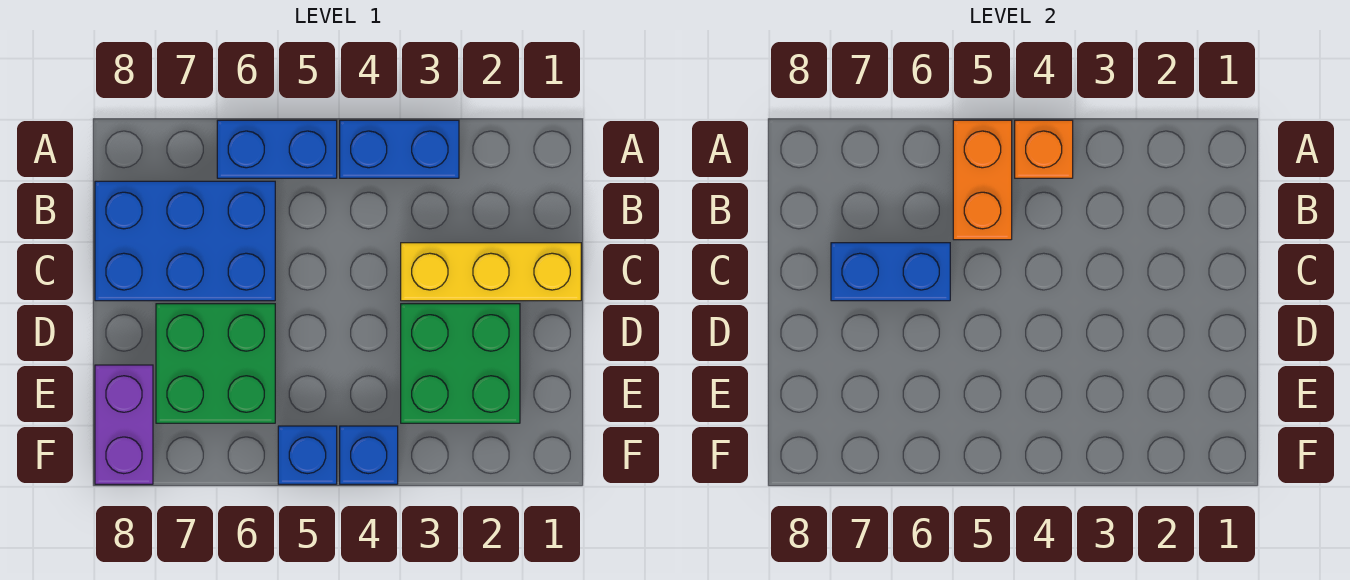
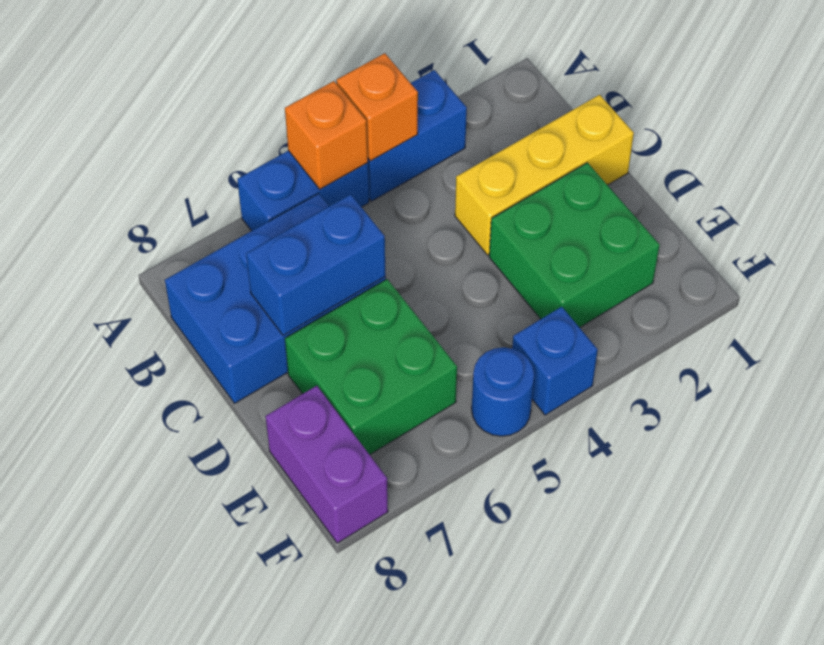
orange 1x2 brick [953,120,1012,240] -> orange 1x1 brick [285,81,368,189]
blue 1x1 brick [278,426,337,484] -> blue 1x1 round brick [472,347,534,436]

